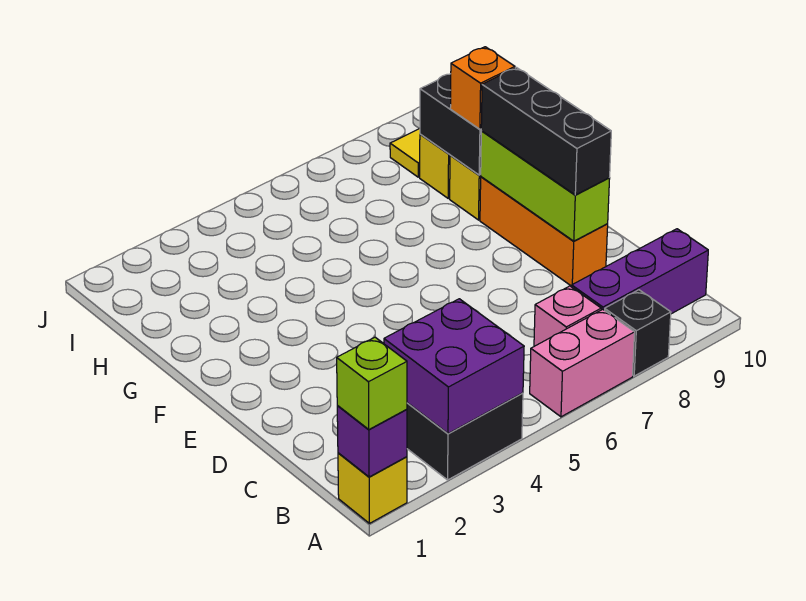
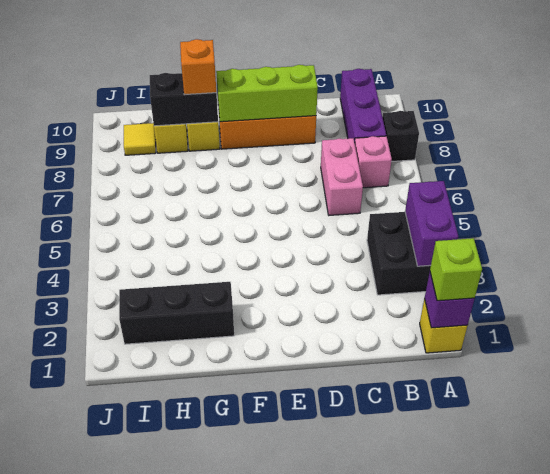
purple 2x2 brick [384,299,524,434] -> purple 1x2 brick [405,181,458,266]
pink 1x2 brick [530,309,635,417] -> pink 1x2 brick moved to [321,138,363,215]
black 1x3 brick [481,68,611,195] -> black 1x3 brick moved to [119,282,234,344]

